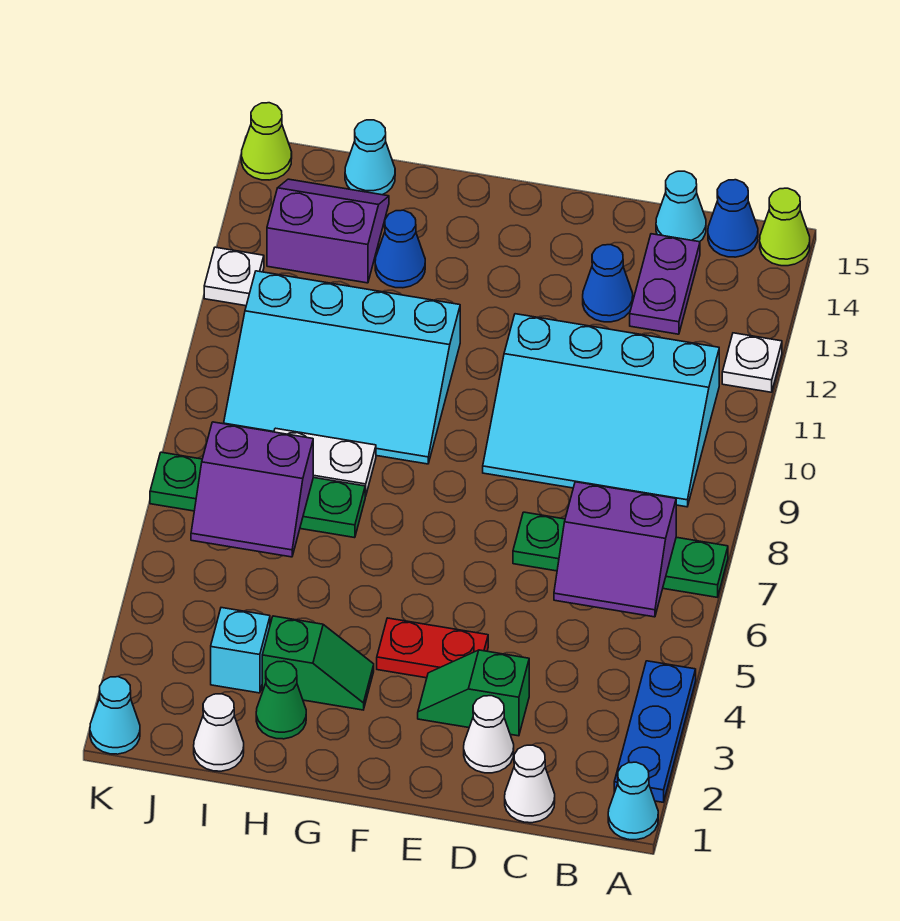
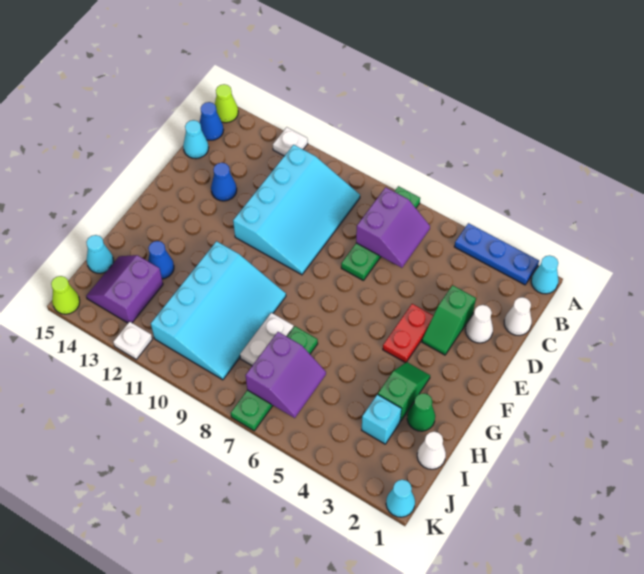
purple 1x2 plate [630,234,700,334] -> none

